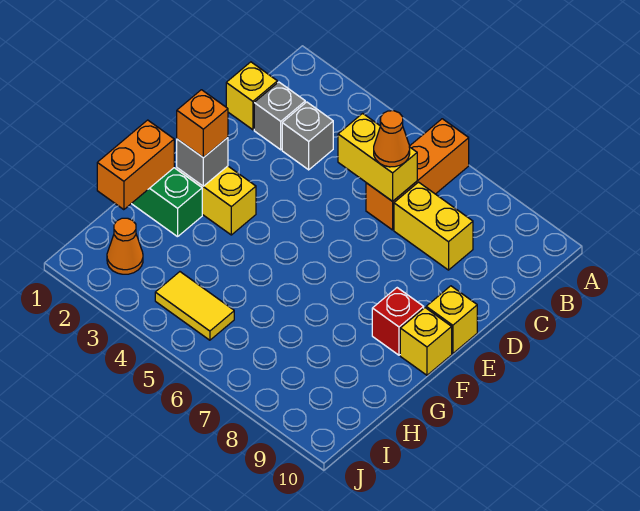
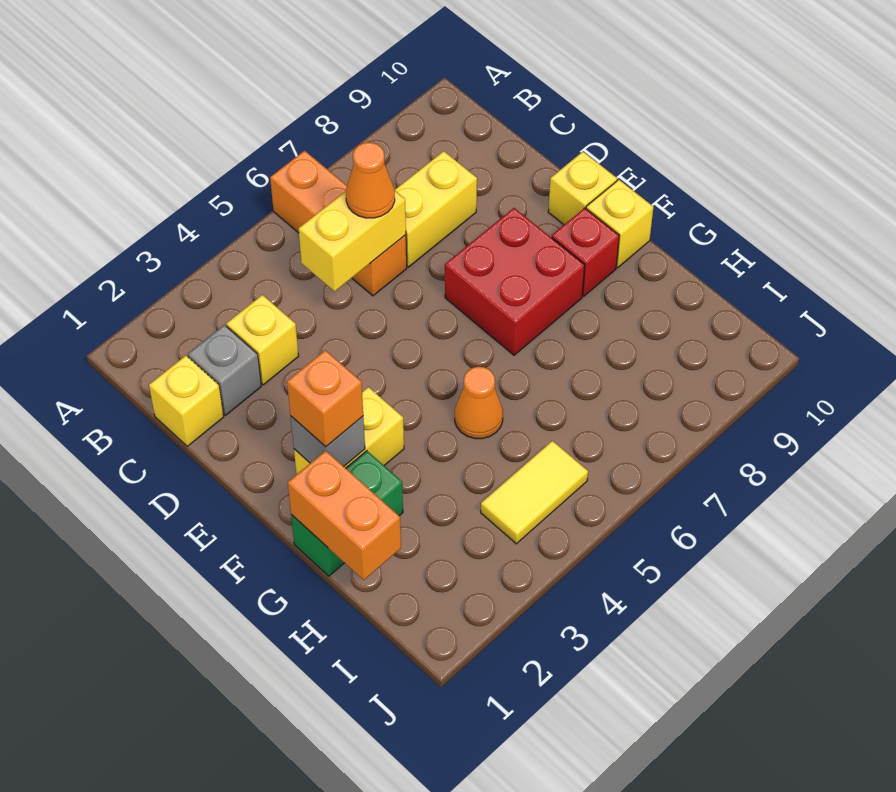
grey 1x1 brick [282,102,333,170] -> yellow 1x1 brick [226,295,299,385]
none -> red 2x2 brick [445,208,585,355]
orange 1x1 cone [107,218,143,274] -> orange 1x1 cone moved to [455,367,503,439]

